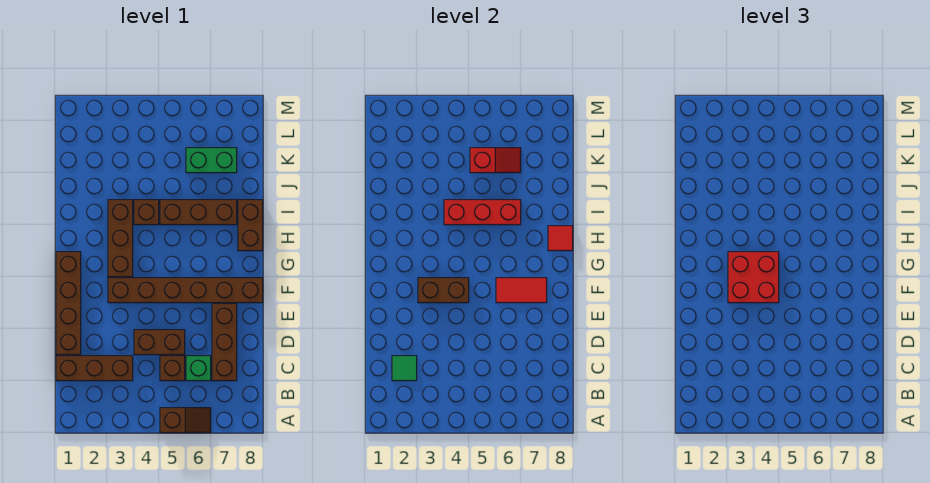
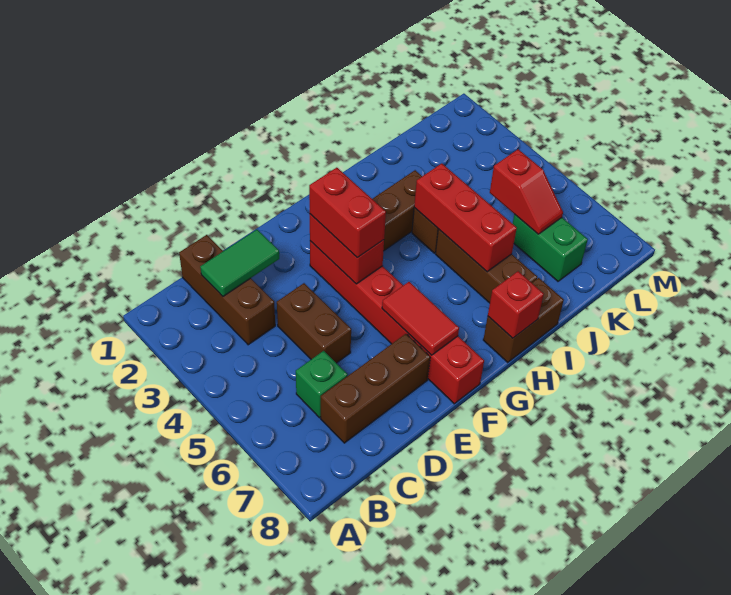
brown 1x2 slope [160,408,211,433] -> none
green 1x1 tile [392,356,417,381] -> green 1x2 tile [200,230,279,296]
brown 1x1 brick [160,356,185,381] -> none
brown 1x4 brick [56,252,81,355] -> none
brown 1x6 brick [108,278,263,303] -> red 1x6 brick [310,241,484,404]
brown 1x2 brick [418,278,469,303] -> red 1x2 brick [310,214,384,284]
red 2x2 brick [728,252,779,303] -> red 1x2 brick [309,168,386,258]
red 1x1 tile [548,226,573,251] -> red 1x1 brick [488,271,544,338]

